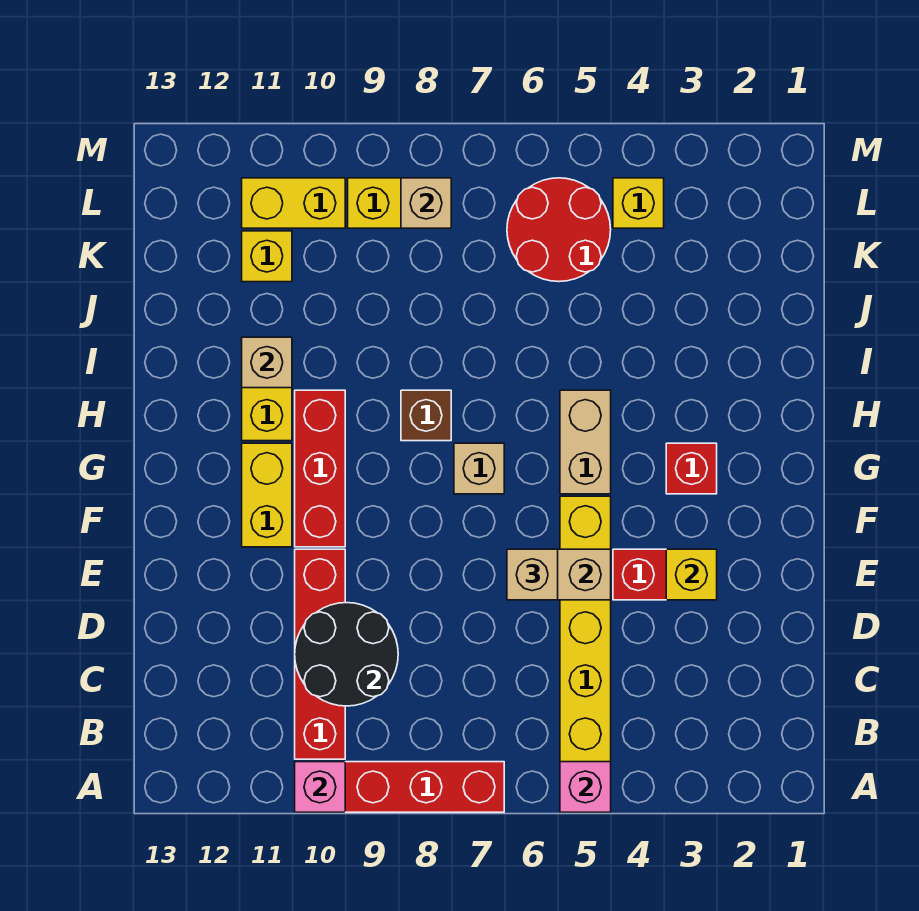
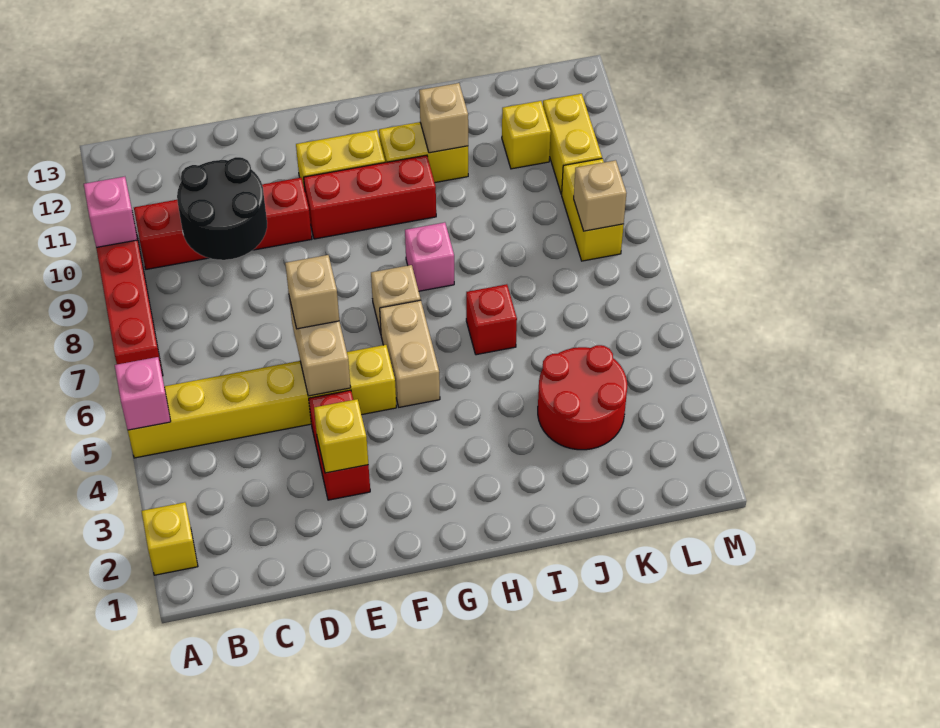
red 1x1 brick [666,443,717,494] -> red 1x1 brick moved to [466,284,517,355]
tan 1x2 brick [560,390,611,494] -> tan 1x2 brick turned to [380,300,440,407]
brown 1x1 brick [401,390,451,441] -> pink 1x1 brick [405,222,454,291]
red 2x2 round brick [507,178,611,282] -> red 2x2 round brick moved to [538,345,627,450]
yellow 1x1 brick [613,178,664,228] -> yellow 1x1 brick moved to [142,502,198,575]

